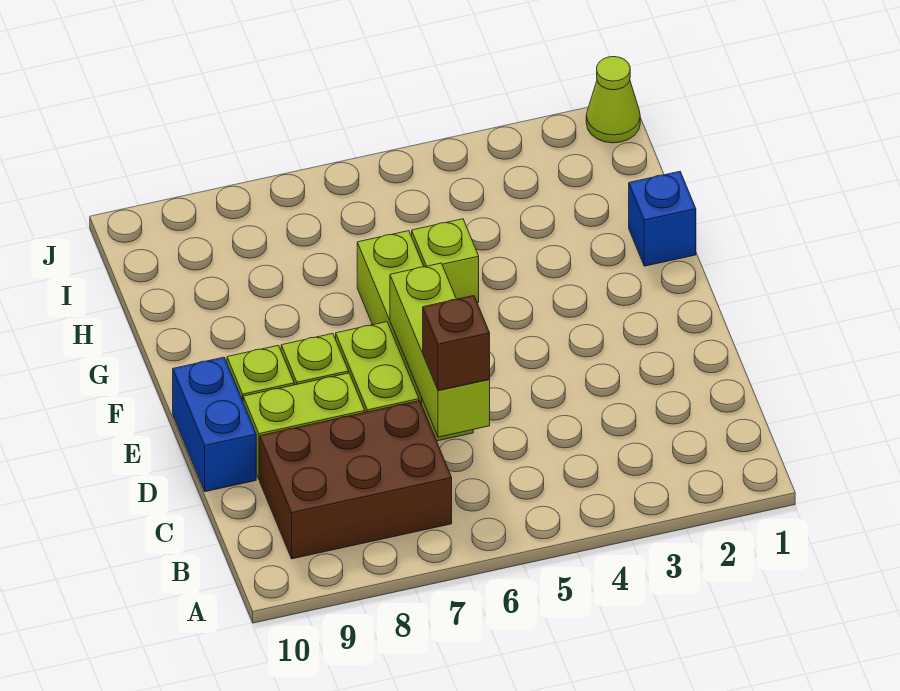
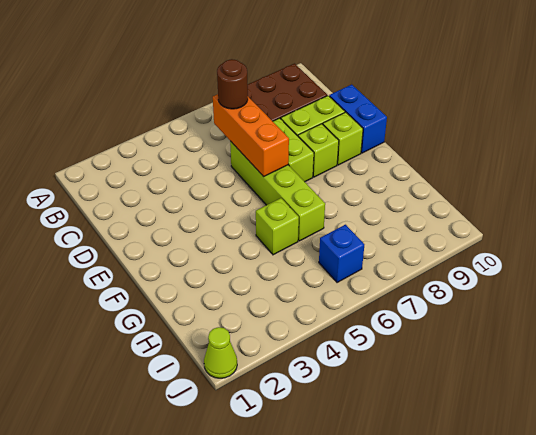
lime 1x3 brick [390,263,490,437] -> orange 1x3 brick [213,94,289,177]
brown 1x1 brick [423,296,490,390] -> brown 1x1 round brick [217,59,248,109]
blue 1x1 brick [629,171,696,266] -> blue 1x1 brick moved to [319,225,364,283]

